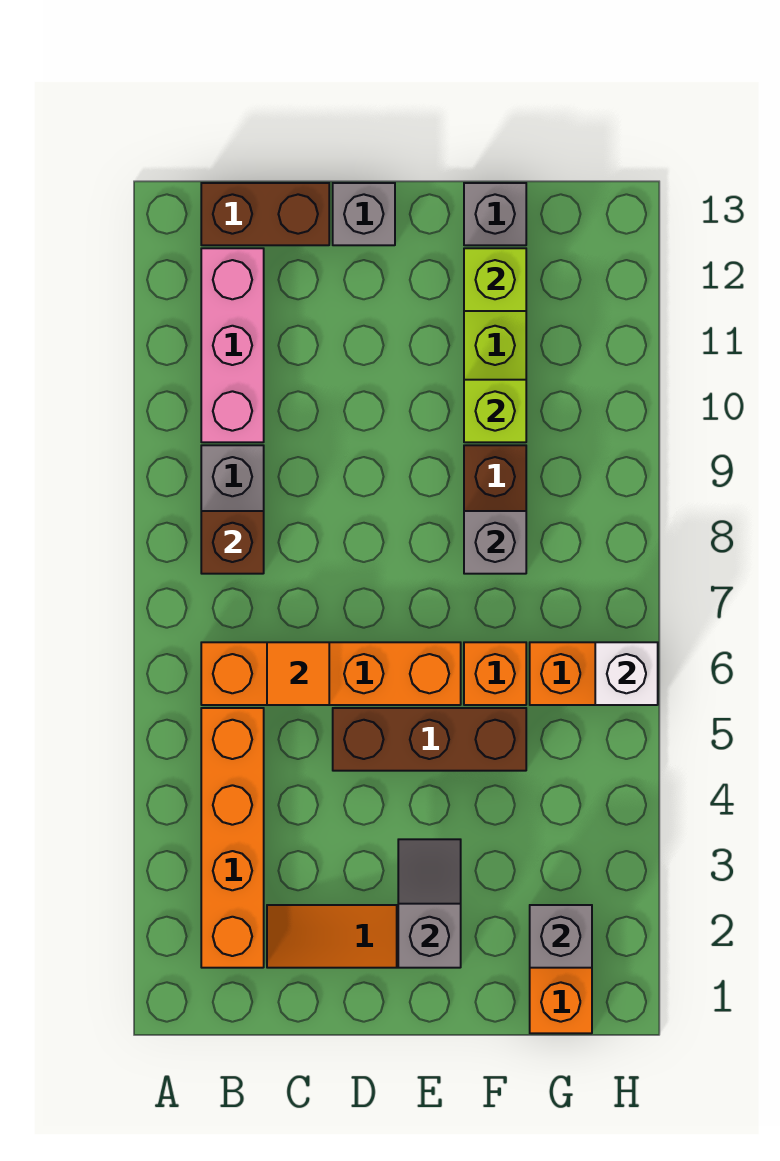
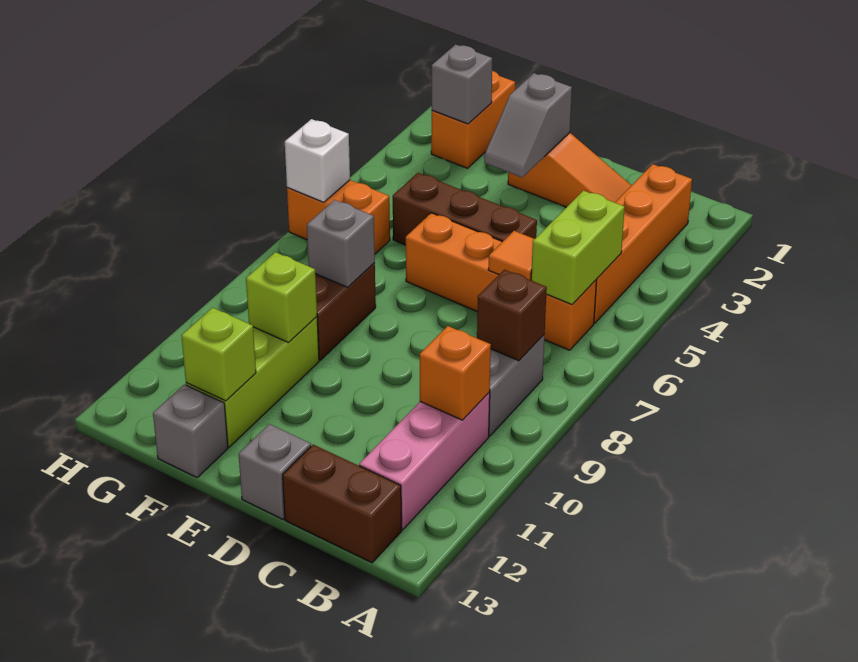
none -> lime 1x2 brick [531,191,625,305]
orange 1x1 brick [464,642,526,705] -> orange 1x1 brick moved to [420,326,491,420]

